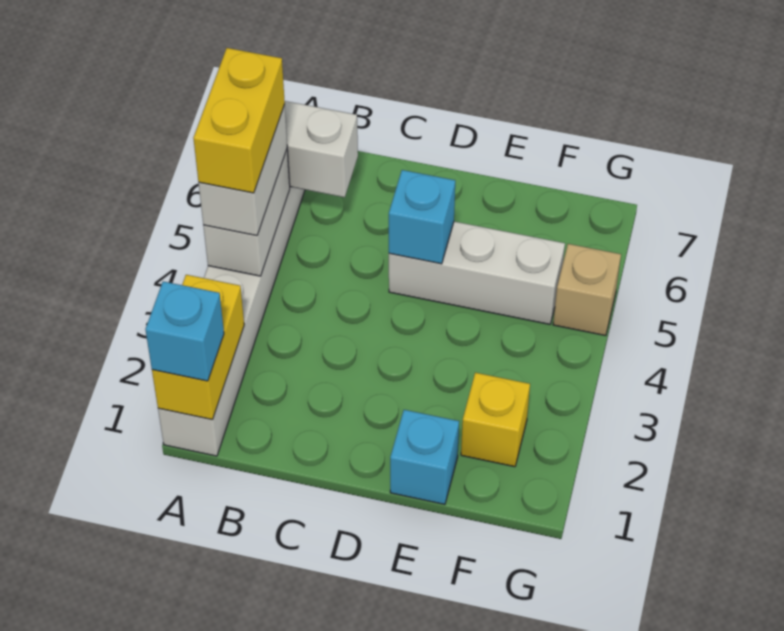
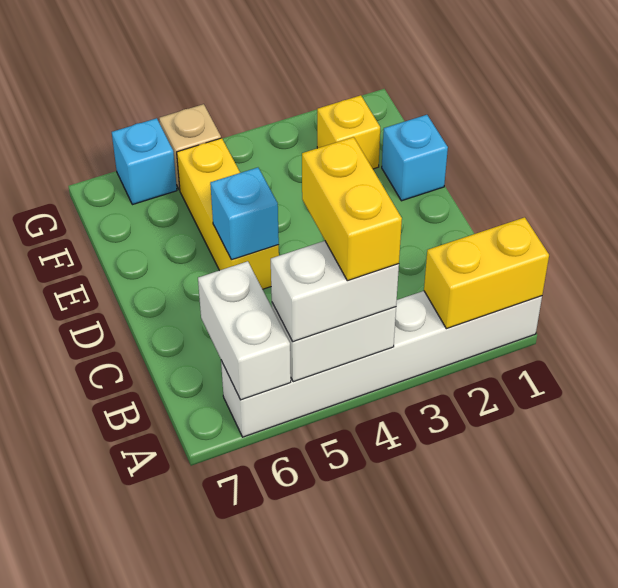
cyan 1x1 brick [145,281,224,381] -> cyan 1x1 brick moved to [112,118,177,205]
yellow 1x2 brick [193,48,285,193] -> yellow 1x2 brick turned to [302,137,402,281]
white 1x3 brick [389,222,565,324] -> yellow 1x3 brick [177,138,279,289]

